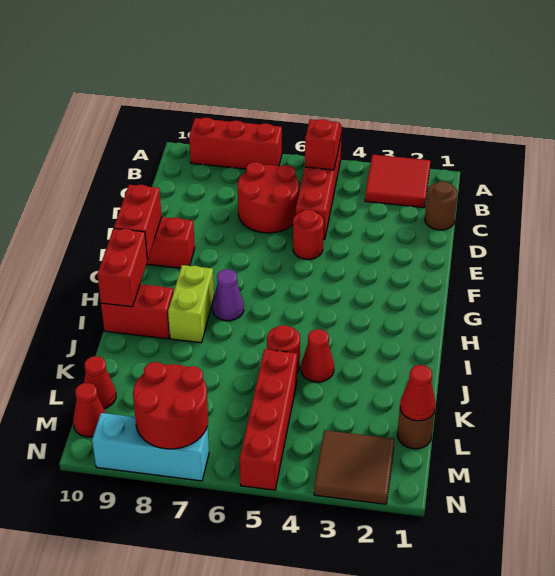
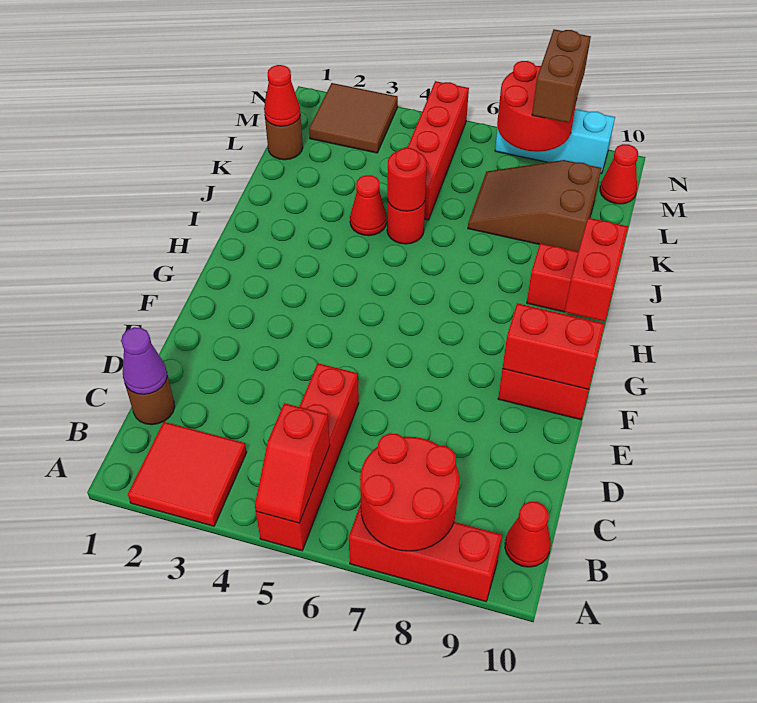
red 2x2 round brick [238,162,299,233] -> red 2x2 round brick moved to [360,433,459,551]
red 1x1 round brick [293,210,324,259] -> red 1x1 round brick moved to [387,148,427,211]
red 1x2 brick [114,185,162,259] -> red 1x2 brick turned to [502,303,605,390]
purple 1x1 cone [212,269,244,321] -> purple 1x1 cone moved to [121,327,167,394]
lime 1x2 brick [168,265,214,343] -> none
none -> brown 2x3 slope [468,160,601,251]
red 1x1 cone [84,356,116,409] -> red 1x1 cone moved to [505,502,551,567]
none -> brown 1x2 brick [532,29,591,123]

